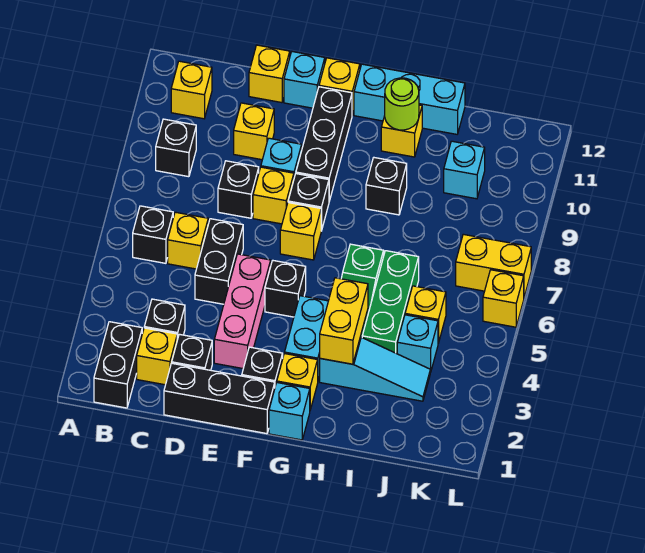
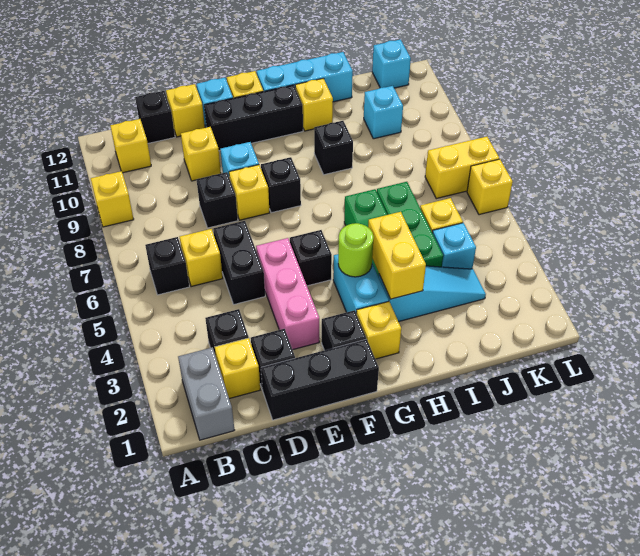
black 1x2 brick [94,322,142,408] -> grey 1x2 brick [178,347,234,440]
black 1x1 brick [156,119,196,177] -> black 1x1 brick moved to [135,91,175,143]
yellow 1x1 brick [280,203,321,260] -> yellow 1x1 brick moved to [91,171,134,227]
black 1x3 brick [296,87,352,201] -> black 1x3 brick turned to [204,85,303,151]
cyan 1x1 brick [269,382,310,440] -> cyan 1x1 brick moved to [372,39,411,88]
lime 1x1 round brick [385,78,419,130] -> lime 1x1 round brick moved to [338,223,374,277]

